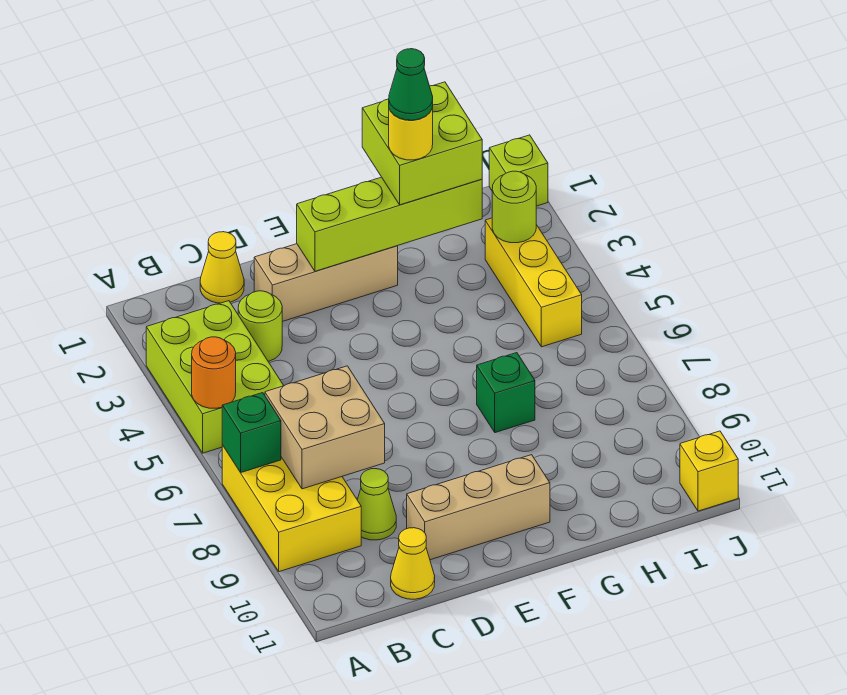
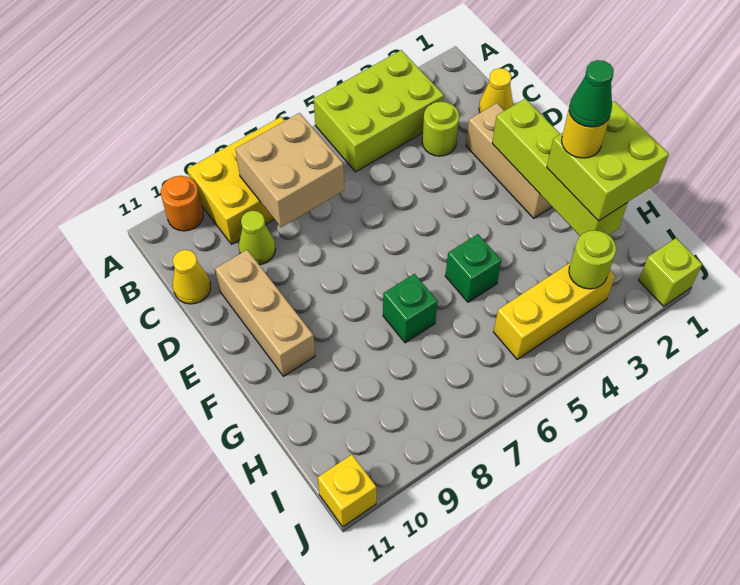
orange 1x1 round brick [192,337,236,408] -> orange 1x1 round brick moved to [161,176,203,231]
green 1x1 brick [222,393,281,472] -> green 1x1 brick moved to [445,234,501,302]

